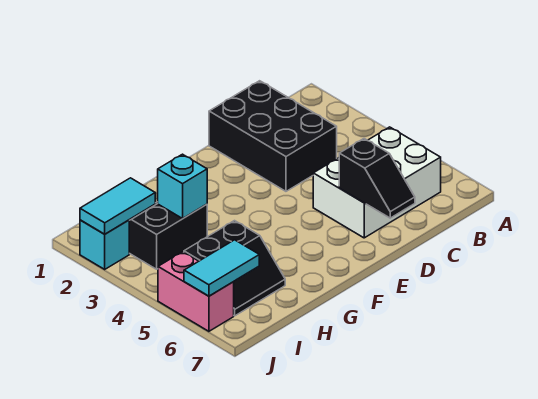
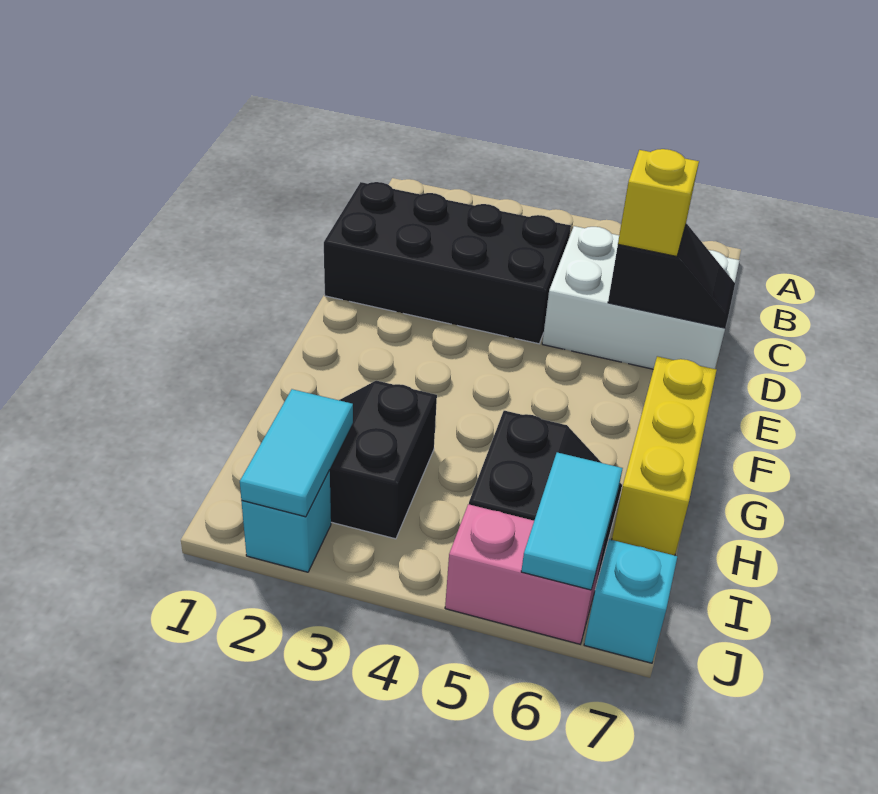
white 2x3 brick [313,127,441,238] -> white 2x3 brick turned to [542,226,740,369]
black 2x3 brick [209,81,337,191] -> black 2x4 brick [324,182,571,344]
none -> yellow 1x1 brick [618,149,699,257]
none -> yellow 1x3 brick [612,356,717,556]
cyan 1x1 brick [158,154,207,218] -> cyan 1x1 brick moved to [584,539,677,663]

